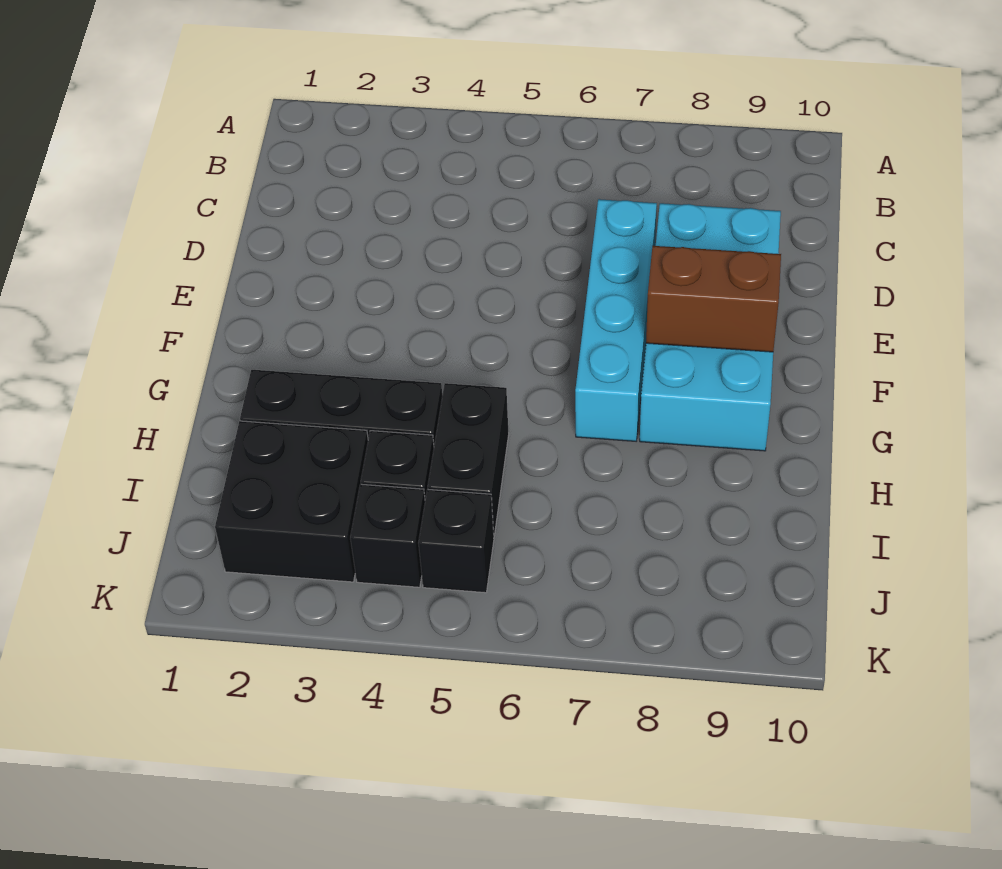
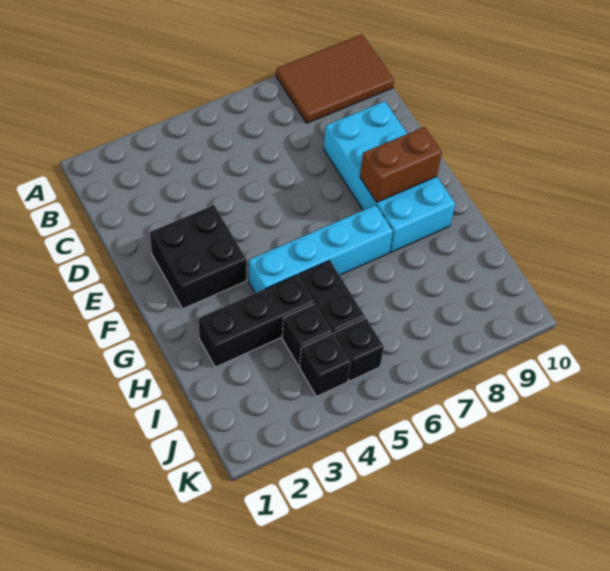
none -> brown 2x3 tile [276,34,394,123]
cyan 1x4 brick [575,199,657,441] -> cyan 1x4 brick turned to [249,205,393,293]
black 2x2 brick [215,421,368,582] -> black 2x2 brick moved to [150,205,247,309]

